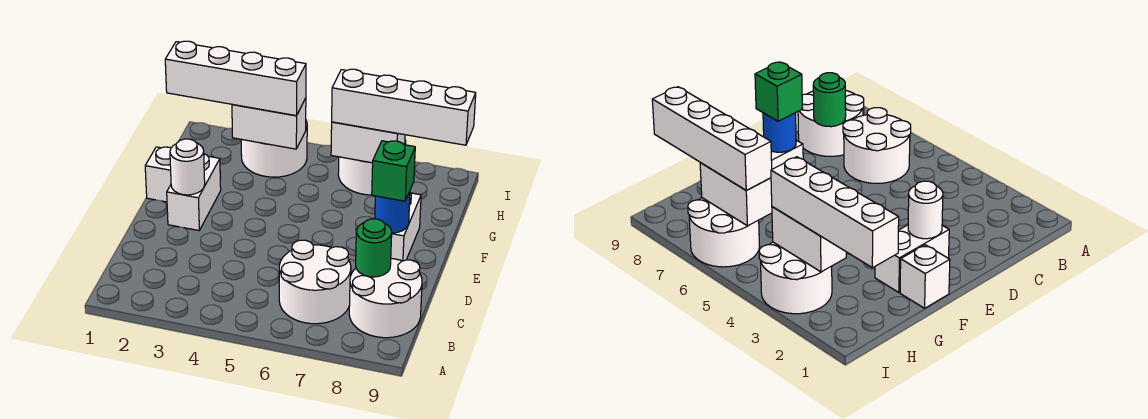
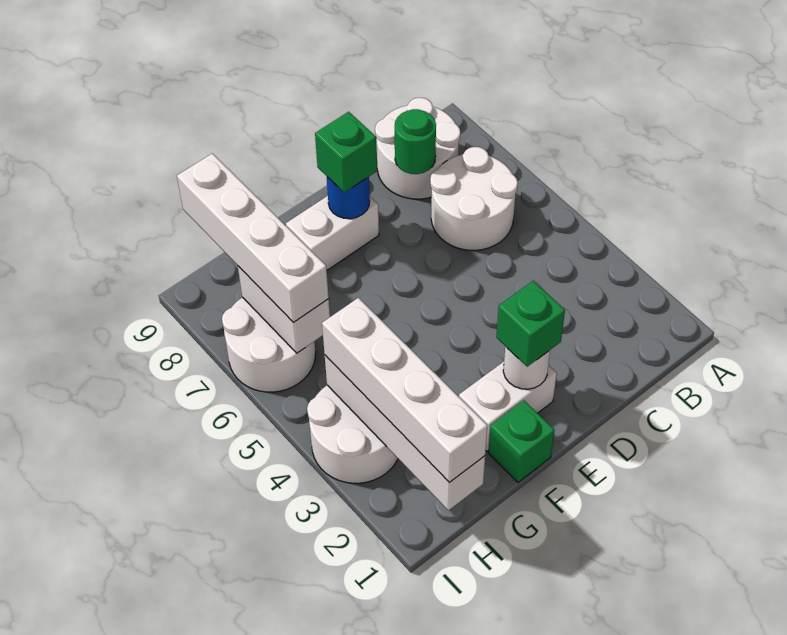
none -> green 1x1 brick [496,281,565,367]
white 1x1 brick [145,147,171,202] -> green 1x1 brick [488,400,554,482]
white 1x2 brick [232,98,306,149] -> white 1x4 brick [325,355,485,510]

